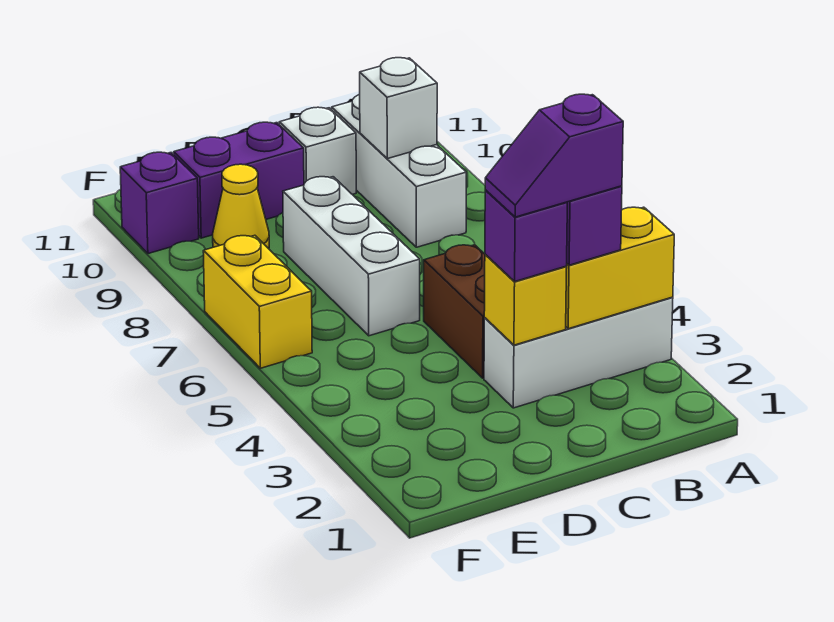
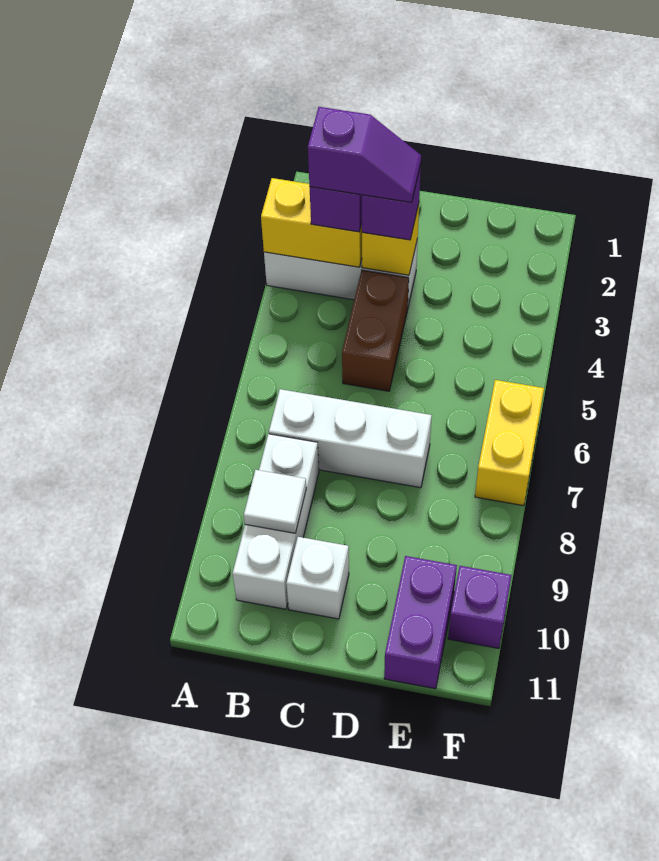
white 1x1 brick [360,58,437,159] -> white 1x1 tile [244,470,306,533]
white 1x3 brick [283,177,420,336] -> white 1x3 brick turned to [269,389,432,488]
purple 1x2 brick [174,122,304,238] -> purple 1x2 brick turned to [384,556,457,689]
yellow 1x1 cone [213,164,269,249] -> none

